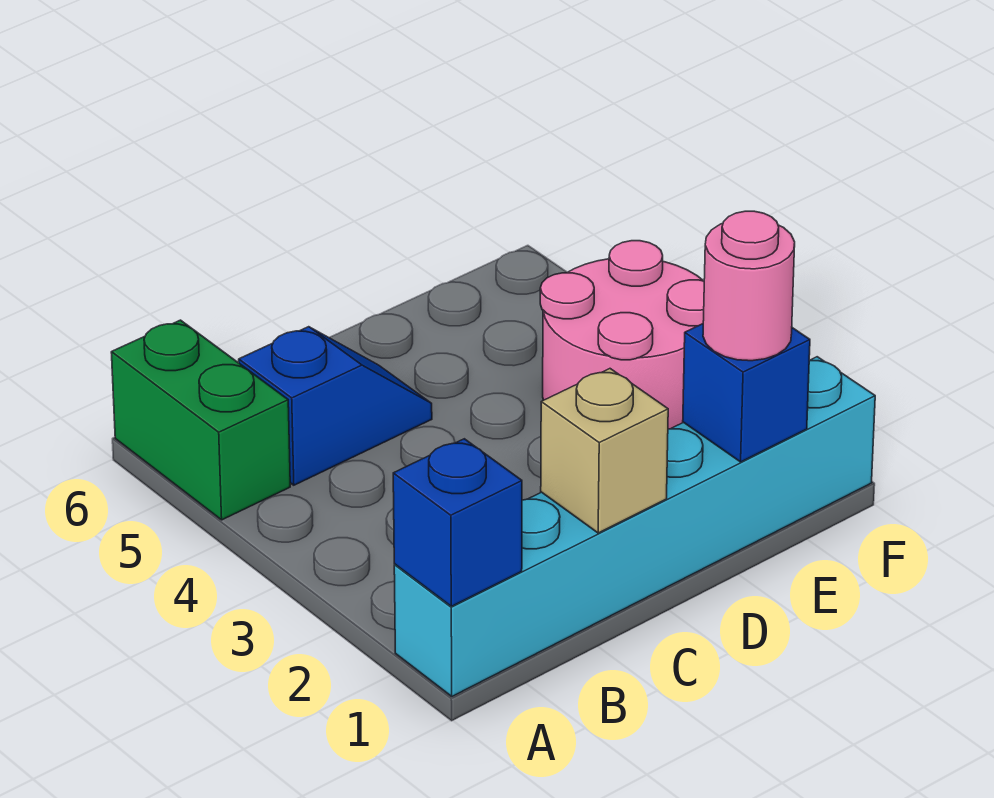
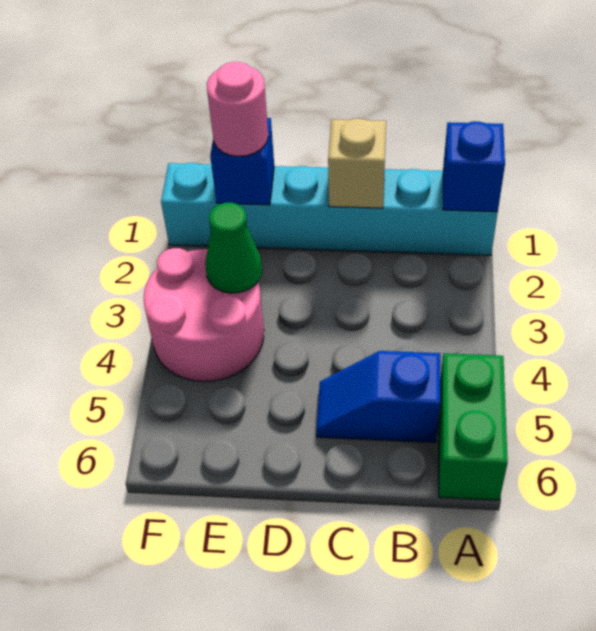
none -> green 1x1 cone [205,203,262,293]

